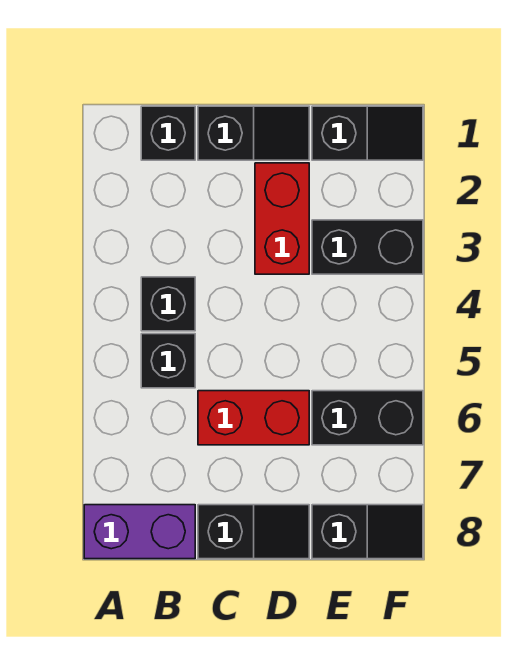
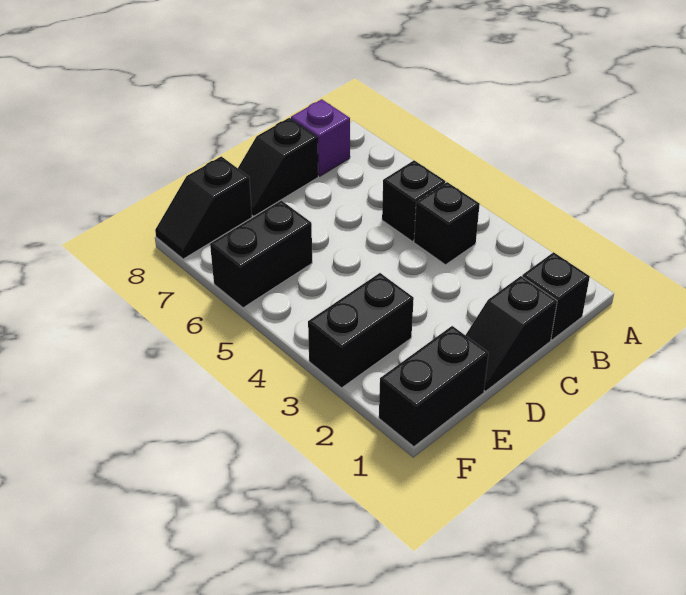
purple 1x2 brick [84,505,195,559] -> purple 1x1 brick [291,99,350,176]
red 1x2 brick [198,391,309,445] -> none
red 1x2 brick [255,163,309,274] -> none
black 1x2 slope [312,106,423,160] -> black 1x2 brick [379,326,488,447]

